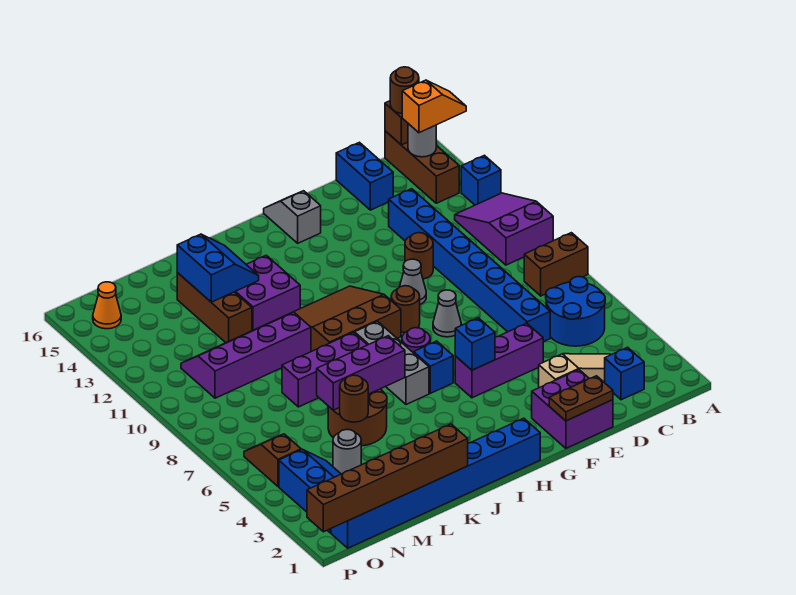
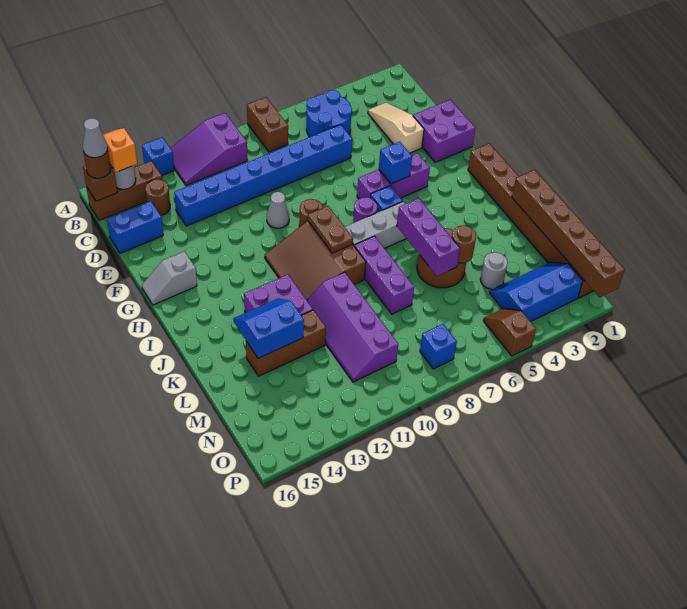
blue 1x1 brick [605,347,644,400] -> blue 1x1 brick moved to [420,324,457,369]
brown 1x2 plate [549,376,613,421] -> brown 1x2 plate moved to [308,206,353,253]
purple 1x3 brick [455,323,543,398] -> purple 1x3 brick turned to [357,153,430,199]
brown 1x1 round brick [405,233,433,279] -> brown 1x1 round brick moved to [145,179,170,215]
grey 1x1 cone [433,290,461,337] -> grey 1x1 cone moved to [83,118,108,158]
blue 1x8 brick [331,418,540,548] -> brown 1x8 brick [468,143,593,298]
brown 1x2 slope [244,434,301,486] -> brown 1x2 slope turned to [483,308,536,356]
orange 1x1 cone [93,282,121,329] -> none

